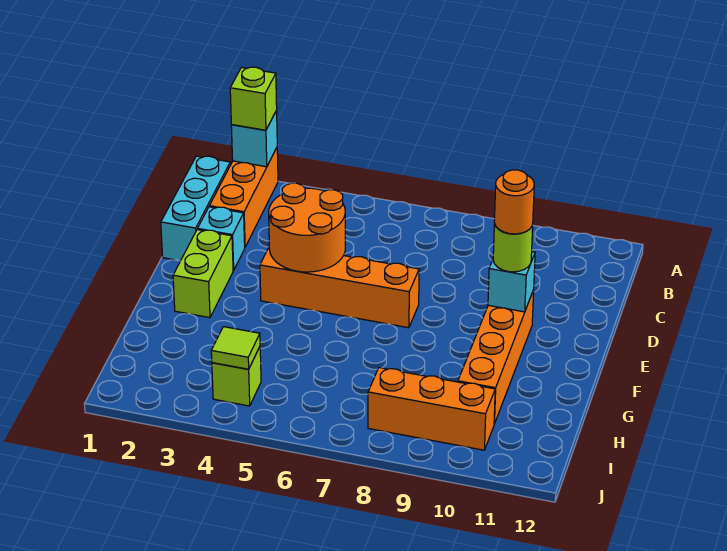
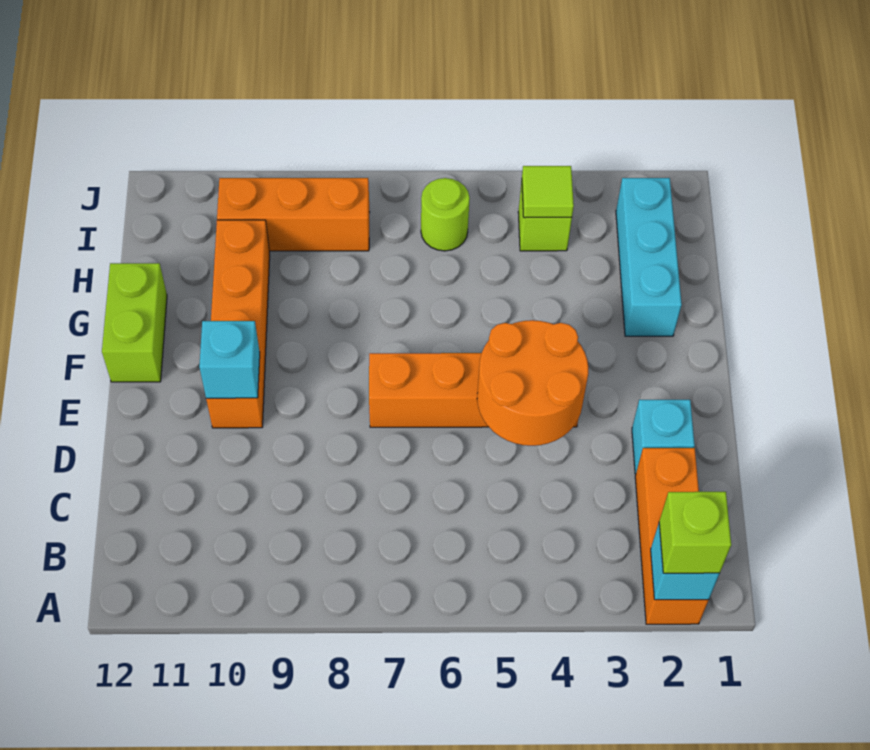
cyan 1x3 brick [161,156,230,261] -> cyan 1x3 brick moved to [616,178,682,336]
lime 1x2 brick [173,230,233,318] -> lime 1x2 brick moved to [102,263,167,382]
lime 1x1 round brick [493,223,533,272] -> lime 1x1 round brick moved to [421,178,470,251]
orange 1x1 round brick [494,170,534,234] -> none

